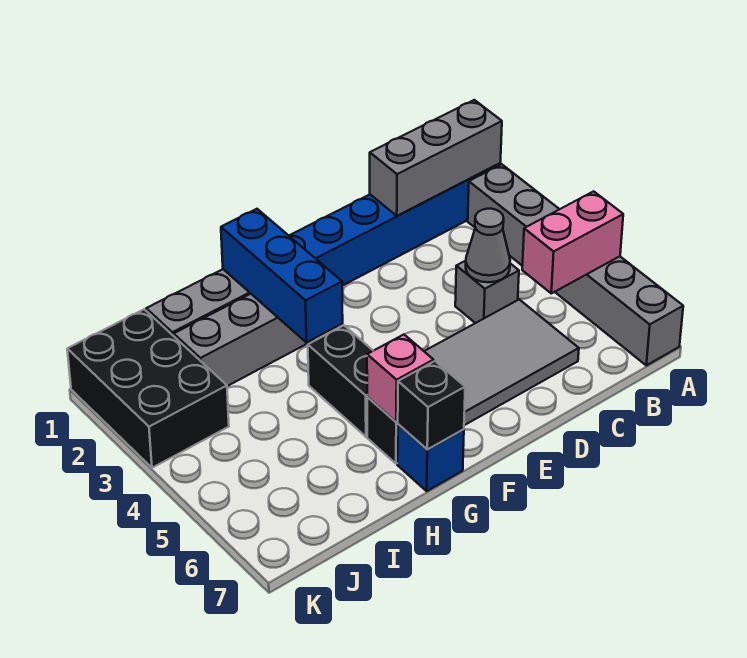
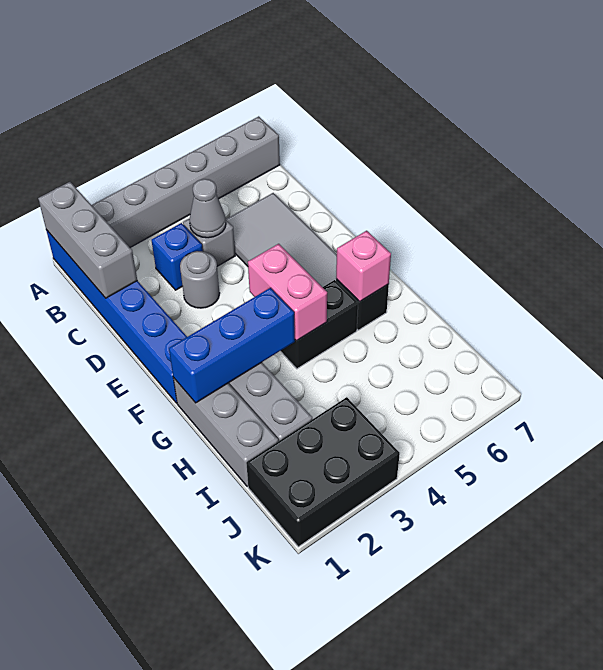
pink 1x2 brick [522,191,623,293] -> pink 1x2 brick moved to [248,244,327,341]
none -> grey 1x1 round brick [180,251,220,308]
blue 1x1 brick [397,424,464,491] -> blue 1x1 brick moved to [151,223,203,290]
black 1x1 brick [398,361,465,449] -> none

